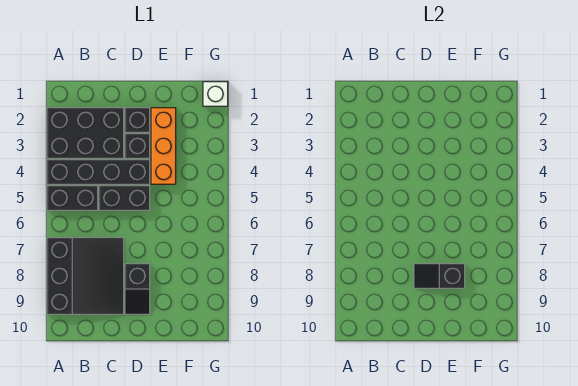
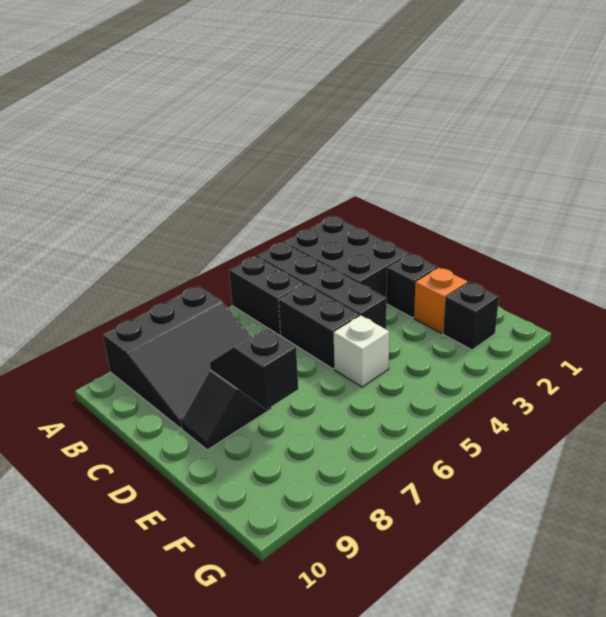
black 1x1 brick [125,134,150,158] -> black 1x1 brick moved to [443,282,499,350]
orange 1x3 brick [151,108,176,184] -> orange 1x1 brick [414,268,468,333]
white 1x1 brick [203,82,228,106] -> white 1x1 brick moved to [334,315,389,387]

